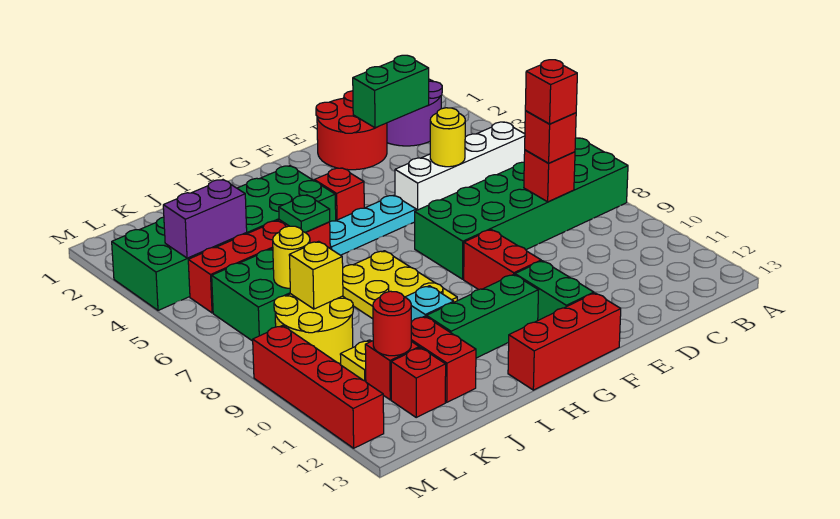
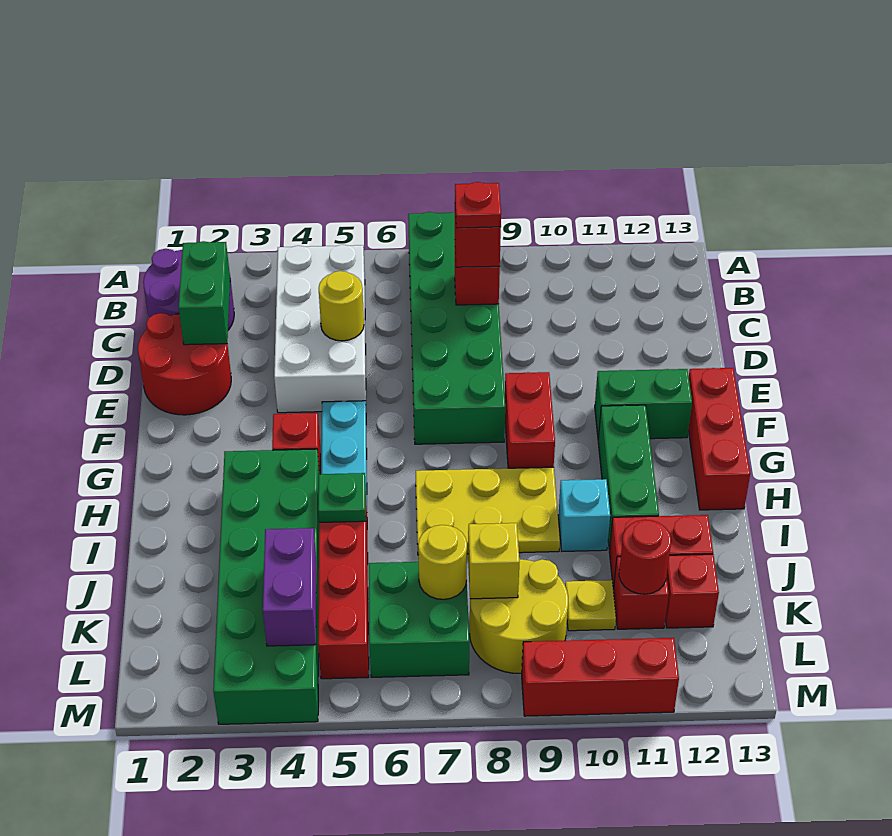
white 1x4 brick [395,122,525,210] -> white 2x4 brick [274,245,366,413]
red 1x1 brick [525,60,577,124] -> red 1x1 plate [455,182,501,228]
red 1x2 brick [464,230,541,290] -> red 1x2 brick turned to [505,372,555,468]
red 1x4 brick [253,326,384,448] -> red 1x3 brick [522,638,679,716]

